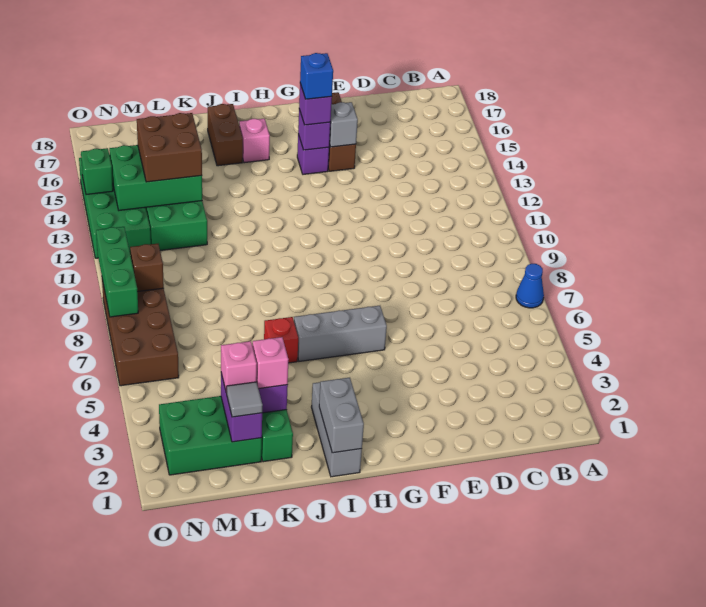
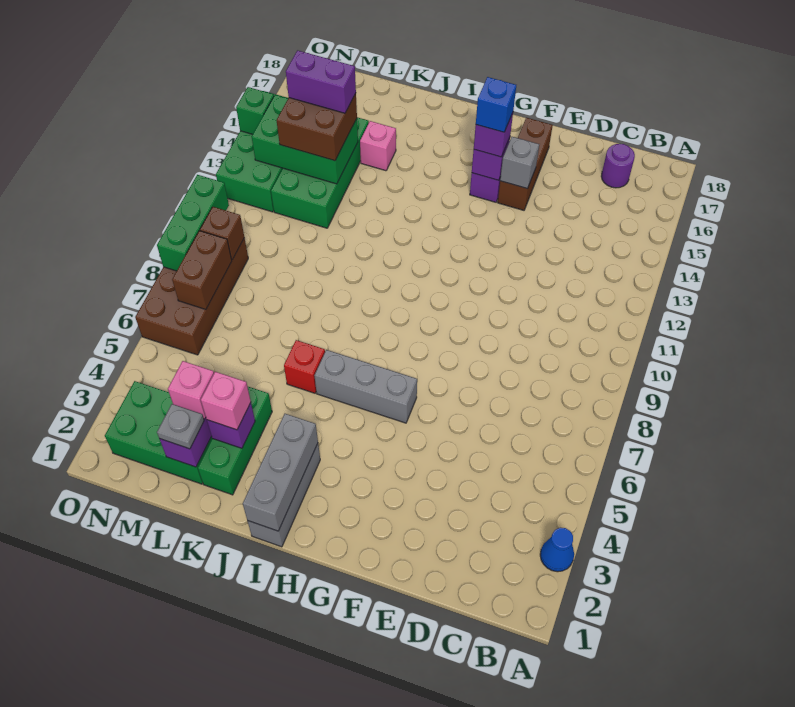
blue 1x1 cone [516,264,544,308] -> blue 1x1 cone moved to [540,528,574,572]
none -> purple 1x1 round brick [601,144,635,188]
grey 1x2 brick [319,378,364,453] -> grey 1x3 brick [243,414,318,531]
pink 1x1 brick [239,119,270,163] -> pink 1x1 brick moved to [360,121,396,171]
brown 1x2 brick [208,104,243,166] -> brown 1x2 brick moved to [172,231,232,309]
grey 1x1 tile [227,382,263,417] -> grey 1x1 plate [157,404,204,449]
none -> purple 1x2 brick [286,50,356,113]

